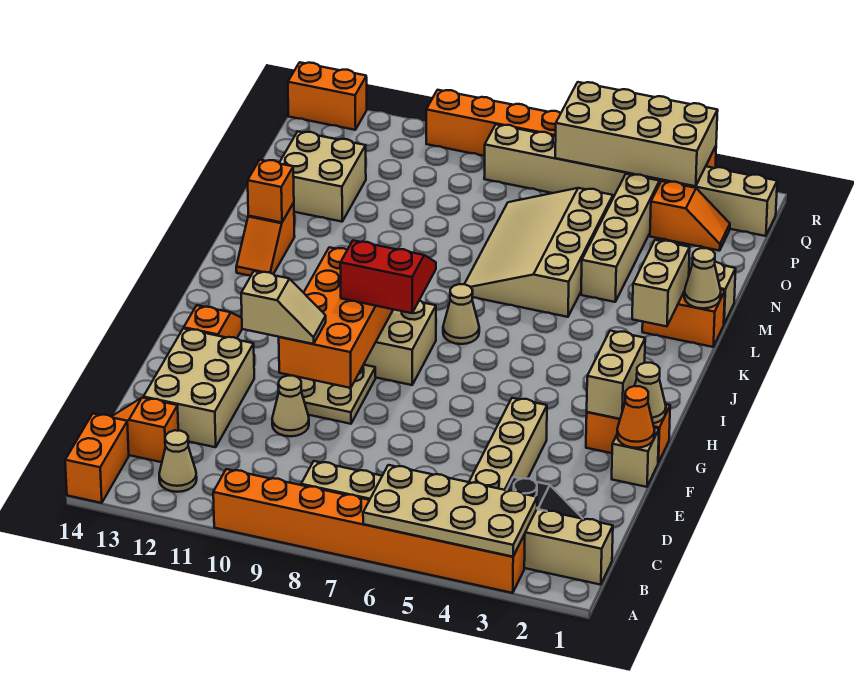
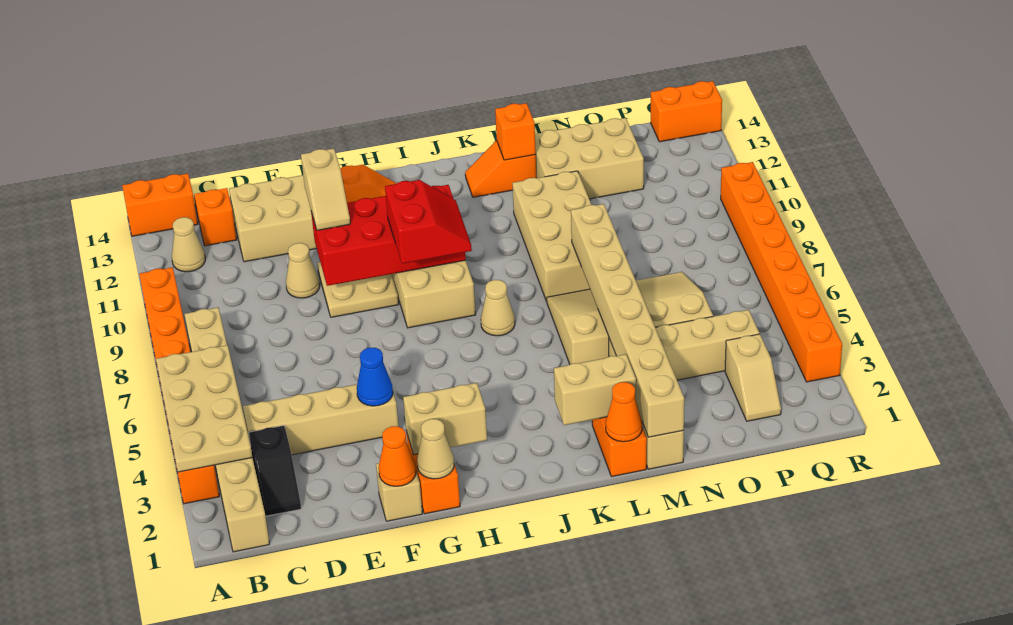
none -> blue 1x1 cone [357,348,393,406]
orange 2x4 brick [279,247,393,388] -> red 2x4 brick [311,185,466,286]
tan 1x1 cone [684,248,721,308] -> orange 1x1 cone [605,382,642,442]
tan 2x2 brick [279,131,366,222] -> tan 2x3 brick [535,118,644,199]
orange 1x2 slope [650,181,730,251] -> tan 1x2 slope [725,334,781,421]
tan 1x8 brick [484,125,777,236] -> tan 1x8 brick moved to [571,204,684,437]
tan 2x4 brick [555,82,718,186] -> tan 2x4 brick moved to [512,171,591,302]
orange 1x2 brick [288,62,367,130] -> orange 1x2 brick turned to [651,81,722,142]

